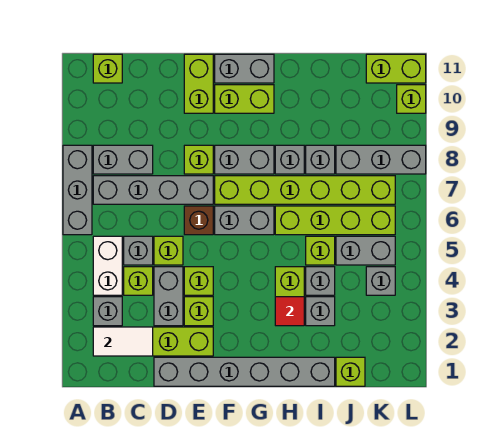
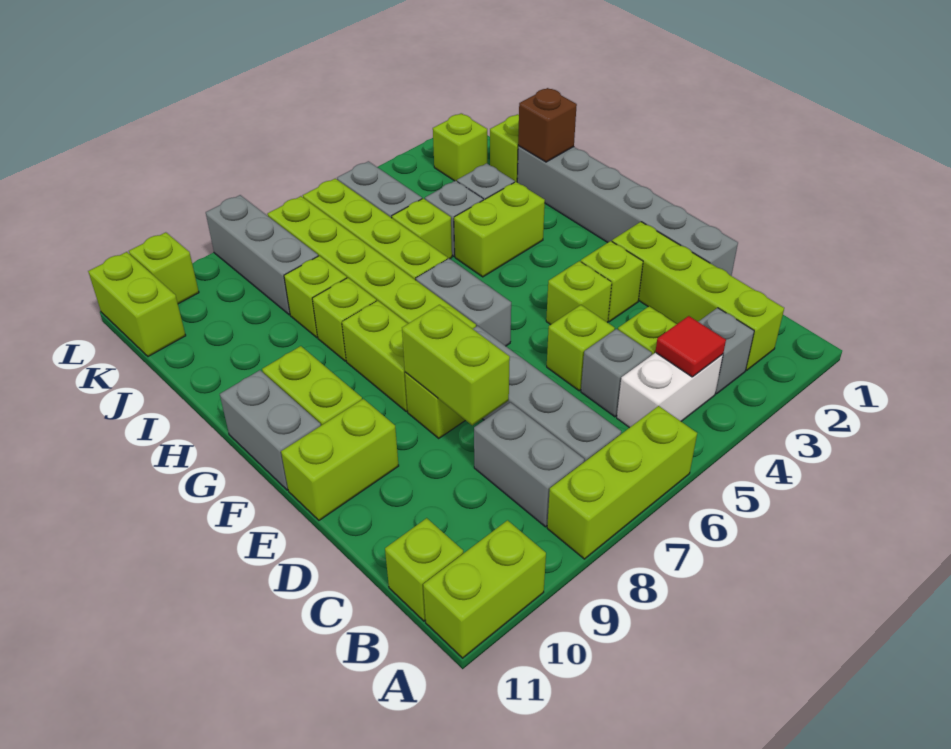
grey 1x3 brick [63,145,92,235] -> lime 1x3 brick [547,406,697,559]
none -> lime 1x2 brick [423,520,546,658]
white 1x2 tile [93,327,153,356] -> none
grey 1x2 brick [154,267,183,326] -> none
none -> lime 1x2 brick [402,305,510,425]
brown 1x1 brick [184,206,213,235] -> brown 1x1 brick moved to [518,88,577,162]
grey 1x2 brick [215,145,274,174] -> lime 1x2 brick [342,300,408,411]
red 1x1 tile [275,297,304,326] -> red 1x1 tile moved to [655,316,726,377]
grey 1x1 brick [275,145,304,174] -> lime 1x1 brick [312,278,376,361]
grey 1x1 brick [306,145,335,174] -> lime 1x1 brick [284,256,347,337]
none -> lime 1x1 brick [433,113,487,181]
grey 1x1 brick [366,267,395,295] -> none

